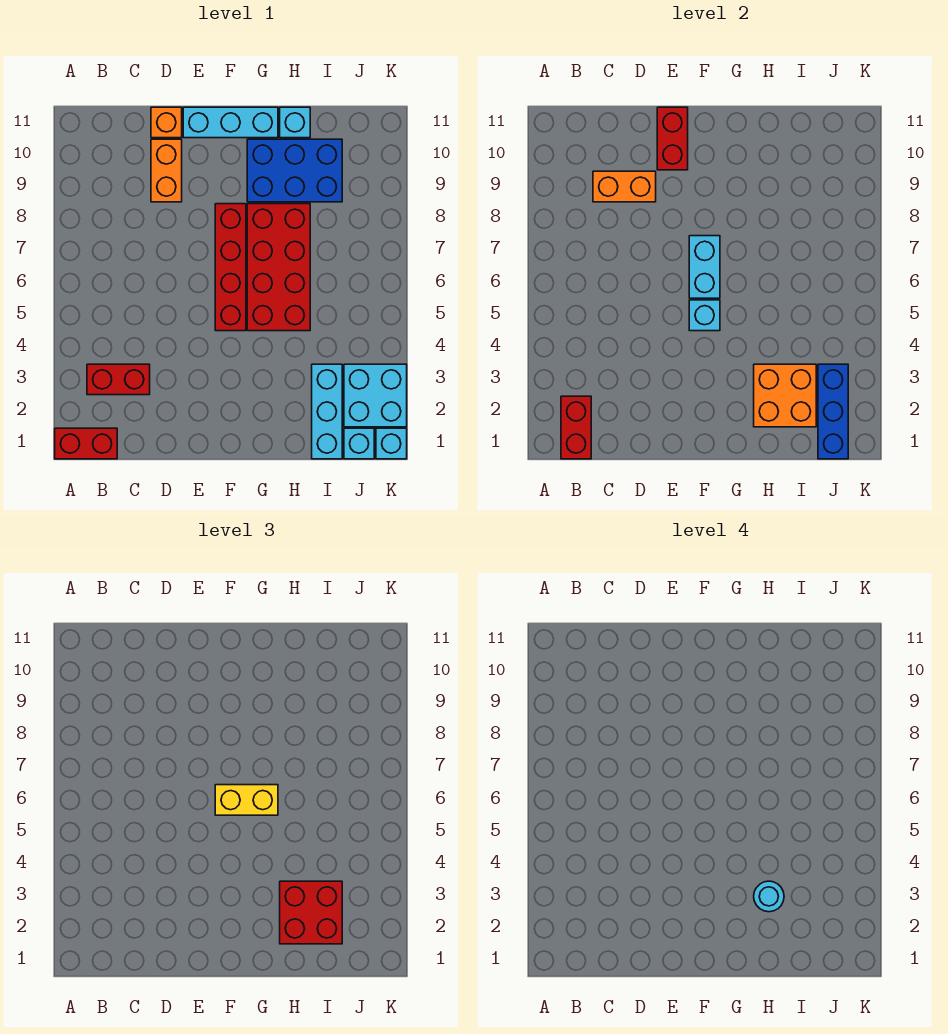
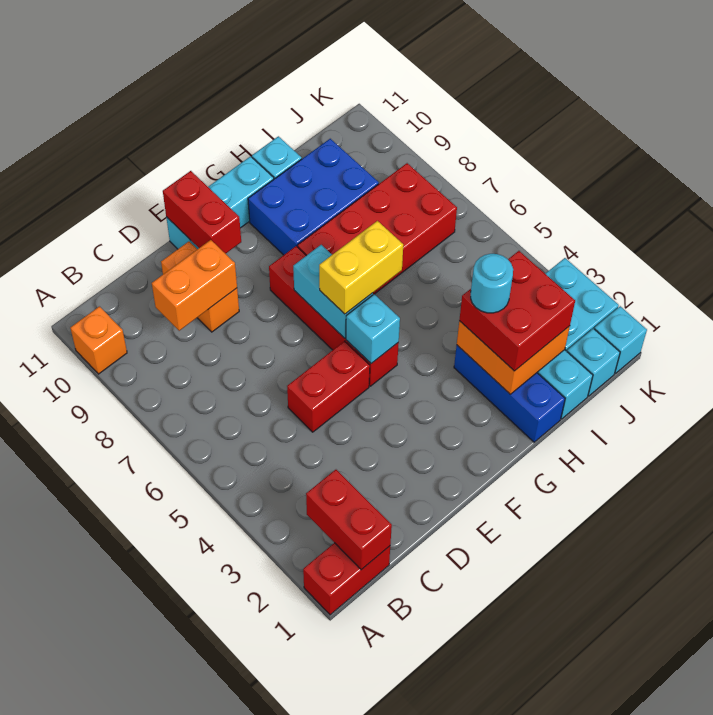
red 1x2 brick [87,364,150,395] -> red 1x2 brick moved to [287,341,370,432]
orange 1x1 brick [151,107,182,138] -> orange 1x1 brick moved to [70,306,127,374]
red 2x4 brick [247,204,310,331] -> red 2x4 brick turned to [298,163,457,295]
blue 1x3 brick [818,364,848,459] -> blue 1x3 brick moved to [454,345,565,442]

